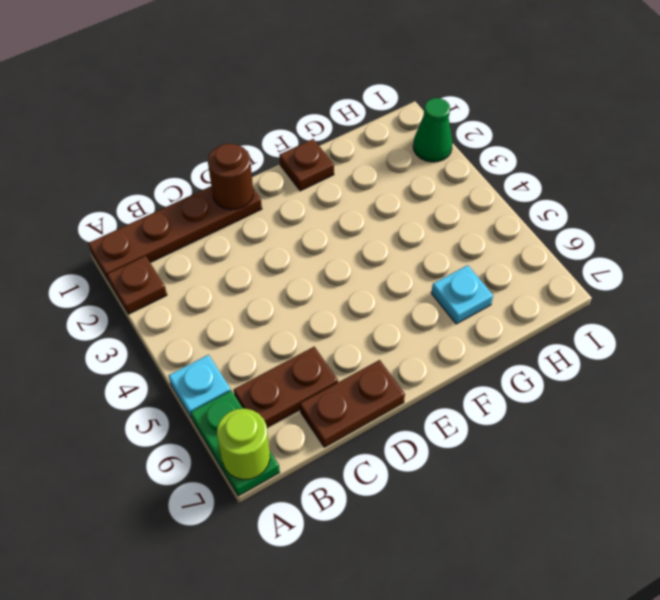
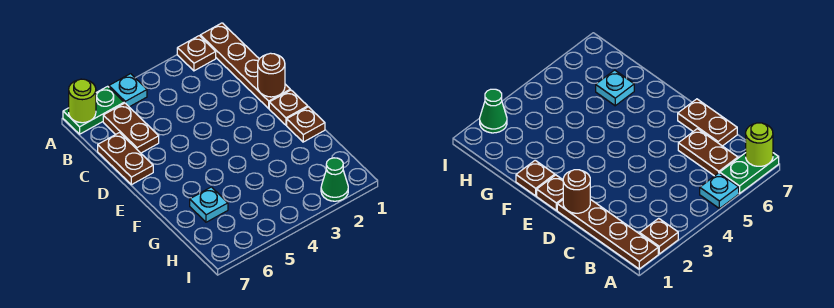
none -> brown 1x1 plate [269,90,308,125]

